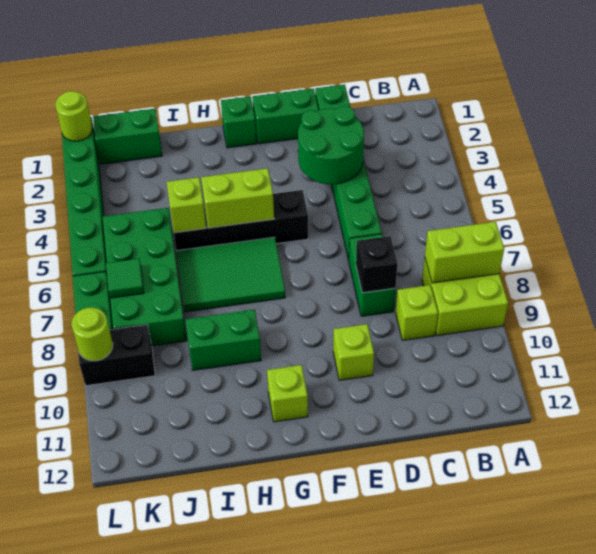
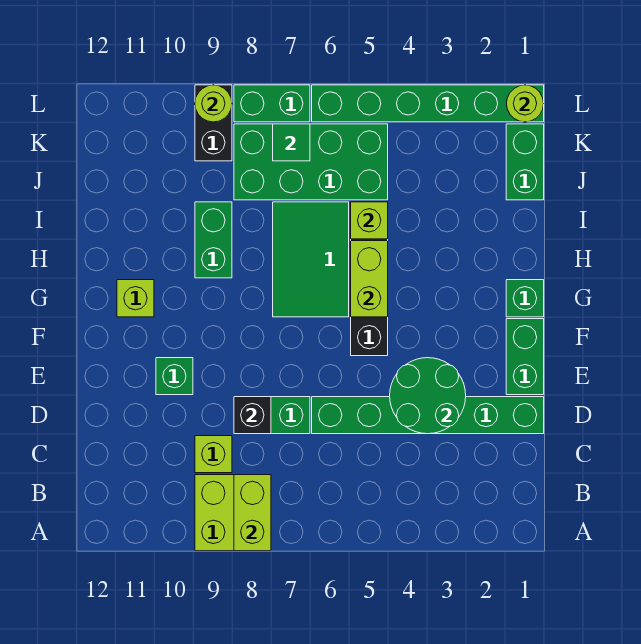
lime 1x1 brick [333,324,374,380] -> green 1x1 brick [156,358,193,395]

